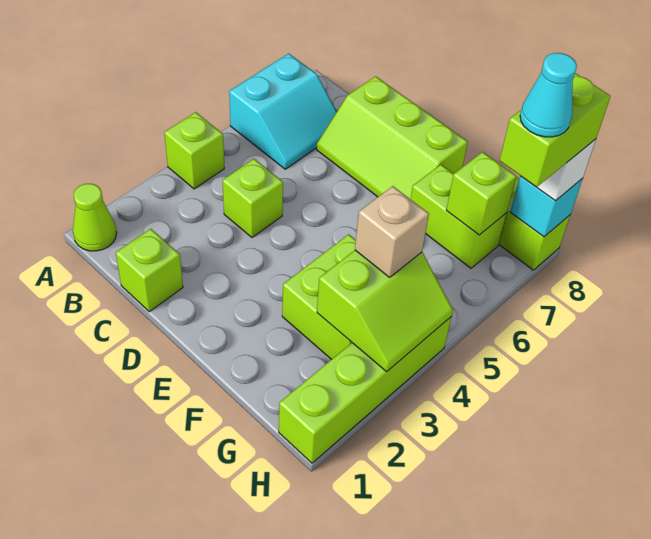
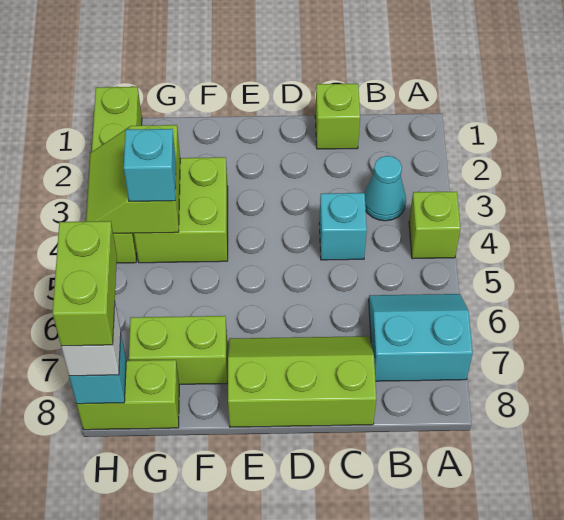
lime 1x1 cone [73,183,117,251] -> none
cyan 2x2 slope [229,53,337,169] -> cyan 2x2 slope turned to [369,294,473,381]
lime 1x1 brick [223,159,283,238] -> cyan 1x1 brick [319,193,367,260]
tan 1x1 brick [355,186,429,277] -> cyan 1x1 brick [124,129,176,201]
lime 1x1 brick [446,152,517,235] -> none
cyan 1x1 cone [520,53,577,137] -> cyan 1x1 cone moved to [365,156,406,221]

